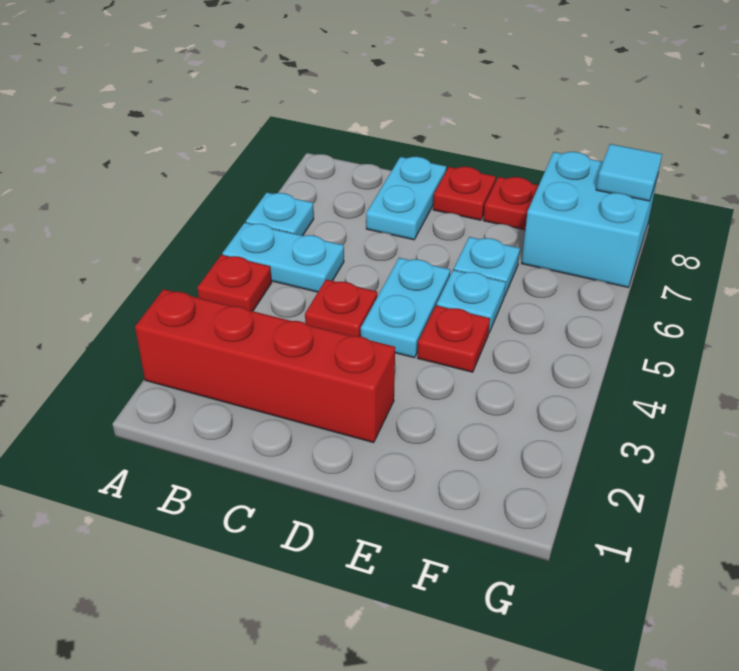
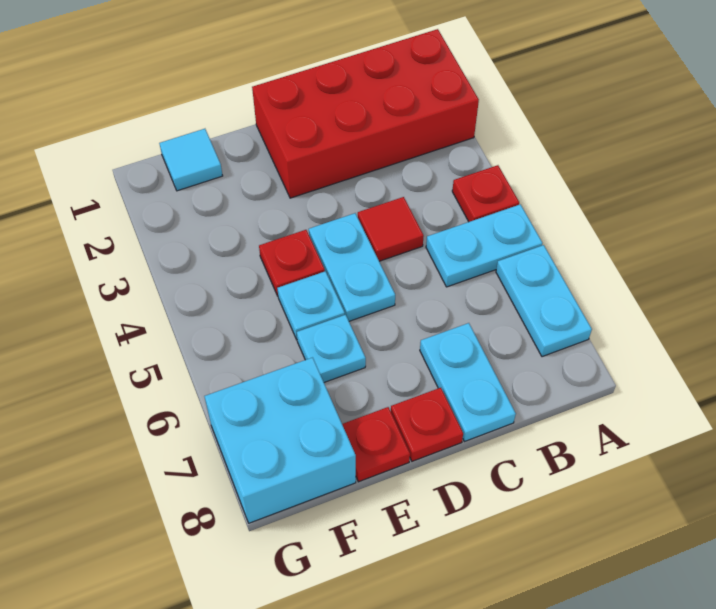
red 1x4 brick [135,289,395,443] -> red 2x4 brick [252,29,479,198]
cyan 1x1 plate [246,193,314,236] -> cyan 1x2 plate [496,245,592,357]
red 1x1 plate [305,279,377,337] -> red 1x1 tile [358,197,424,261]
cyan 1x1 tile [596,144,662,201] -> cyan 1x1 tile moved to [159,129,223,191]

